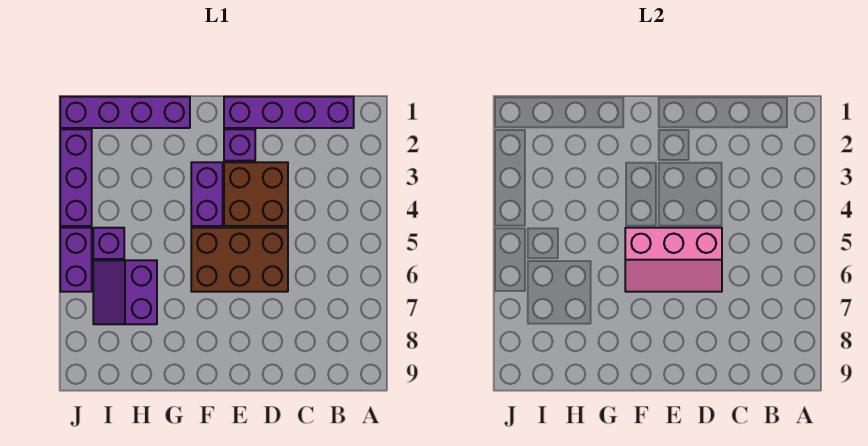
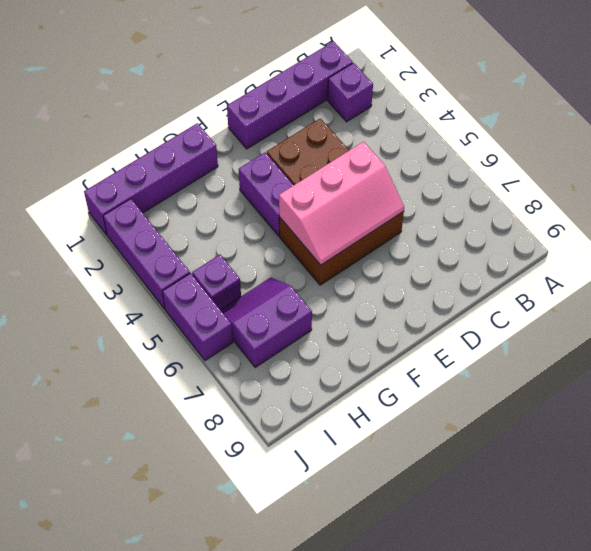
purple 1x1 brick [224,129,255,161] -> purple 1x1 brick moved to [328,63,373,122]
purple 2x2 slope [93,260,157,324] -> purple 2x2 slope turned to [221,277,312,368]

